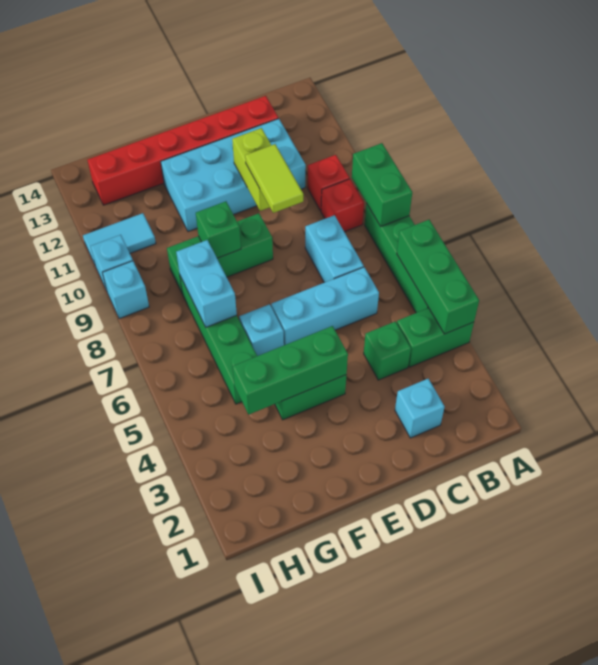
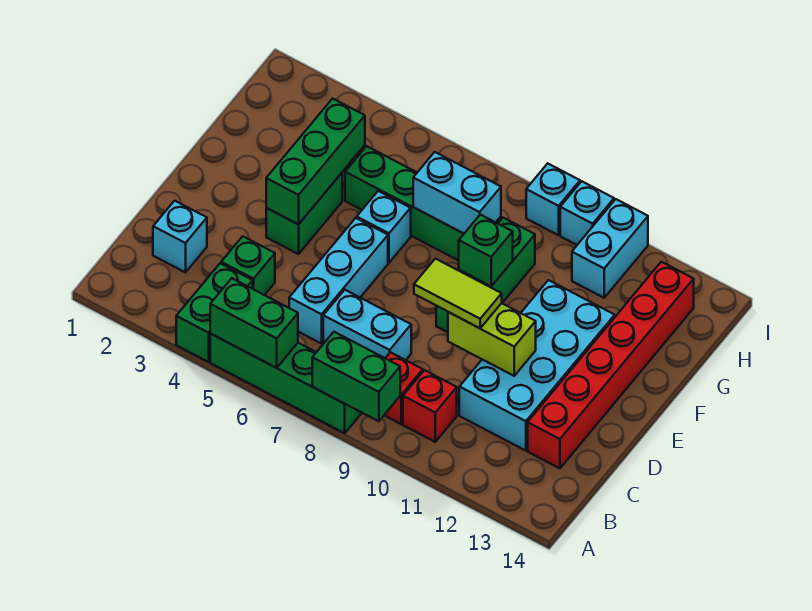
green 1x3 brick [397,220,479,334] -> green 1x2 brick [210,278,298,368]
cyan 1x2 tile [83,213,156,265] -> cyan 1x2 brick [572,199,648,298]

